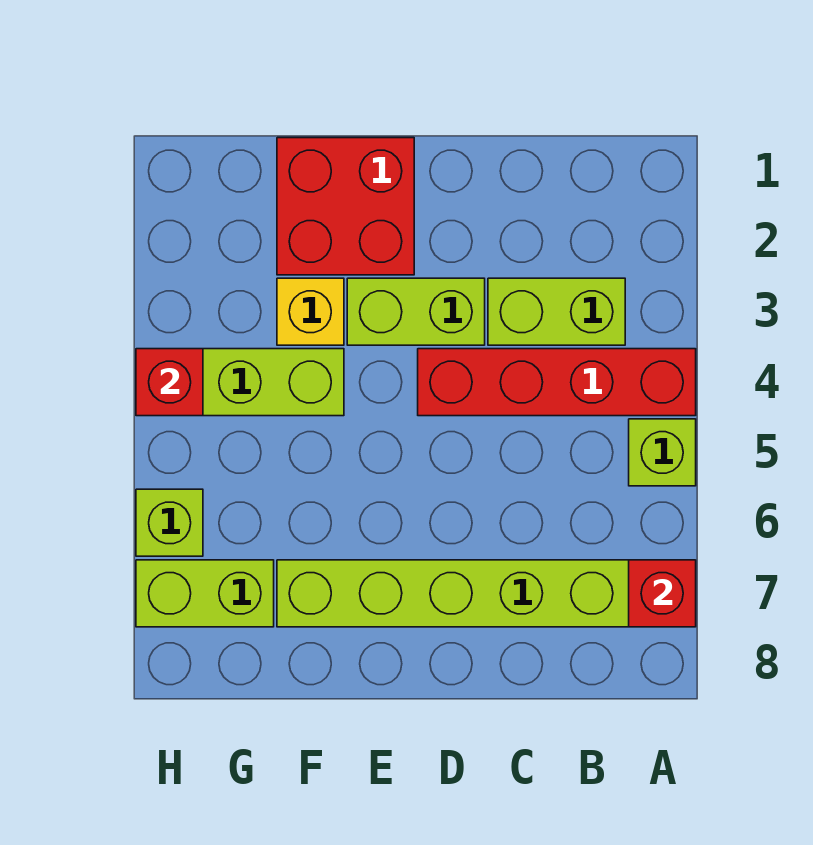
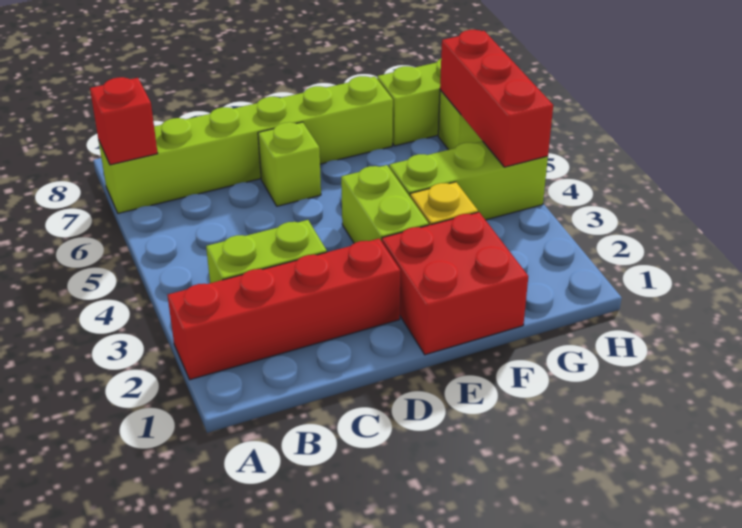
red 1x4 brick [418,349,696,416] -> red 1x4 brick moved to [168,239,400,380]
lime 1x1 brick [629,419,696,486] -> lime 1x1 brick moved to [258,122,321,206]
lime 1x2 brick [347,278,485,345] -> lime 1x2 brick turned to [341,165,429,243]
red 1x1 brick [136,349,203,416] -> red 1x3 brick [440,30,553,167]

